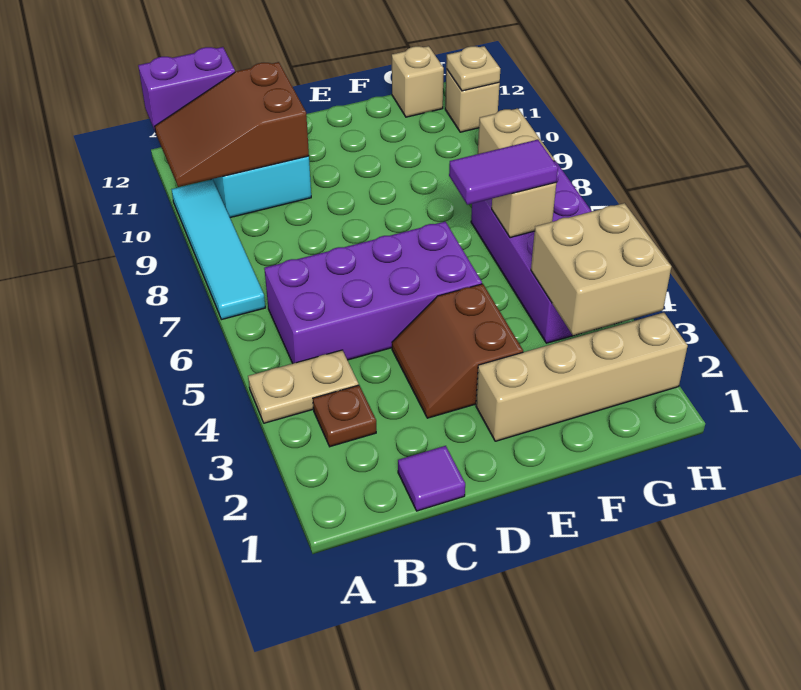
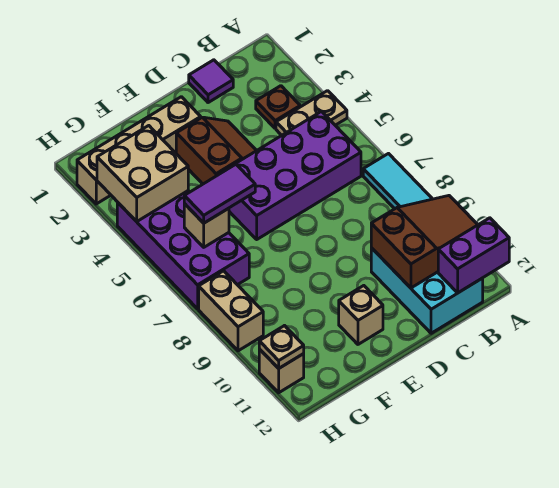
tan 1x1 brick [392,46,444,117] -> tan 1x1 brick moved to [339,286,383,344]

